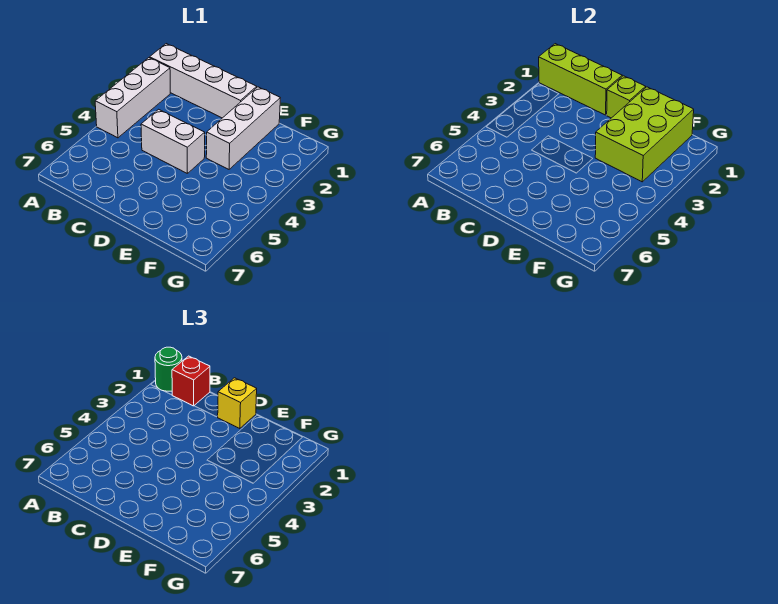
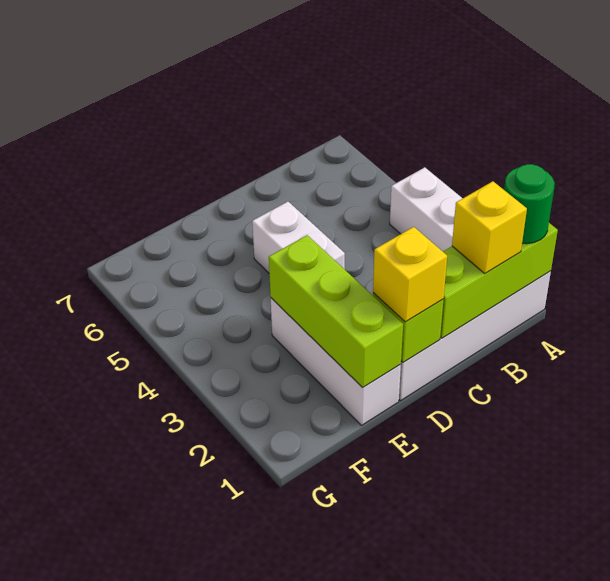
red 1x1 brick [172,356,210,406] -> yellow 1x1 brick [452,181,527,273]
white 1x2 brick [141,109,205,174] -> white 1x2 brick turned to [252,202,345,273]
lime 2x3 brick [595,87,694,182] -> lime 1x3 brick [269,235,403,388]

